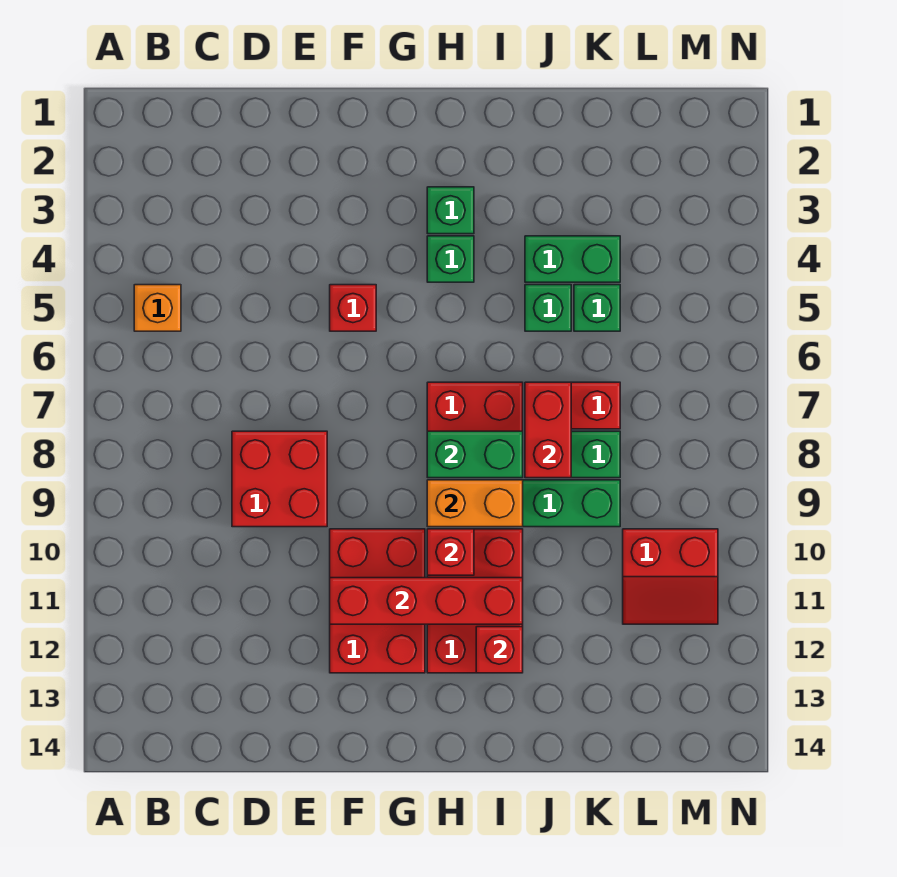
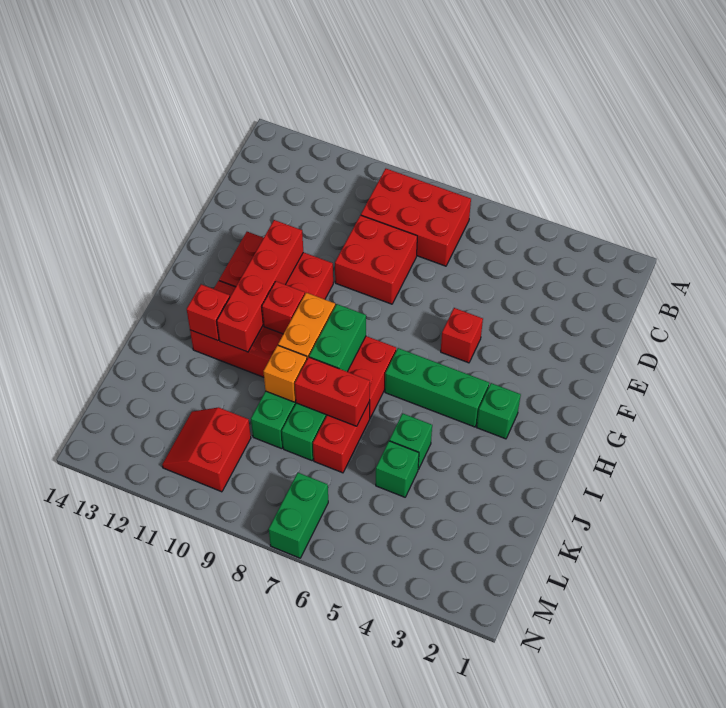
orange 1x1 brick [134,285,181,331] -> orange 1x1 brick moved to [263,345,307,402]
none -> red 2x3 brick [361,168,471,266]
green 1x1 brick [427,236,474,282] -> green 1x3 brick [385,348,489,427]
green 1x2 brick [525,236,620,282] -> green 1x2 brick moved to [269,473,328,558]

